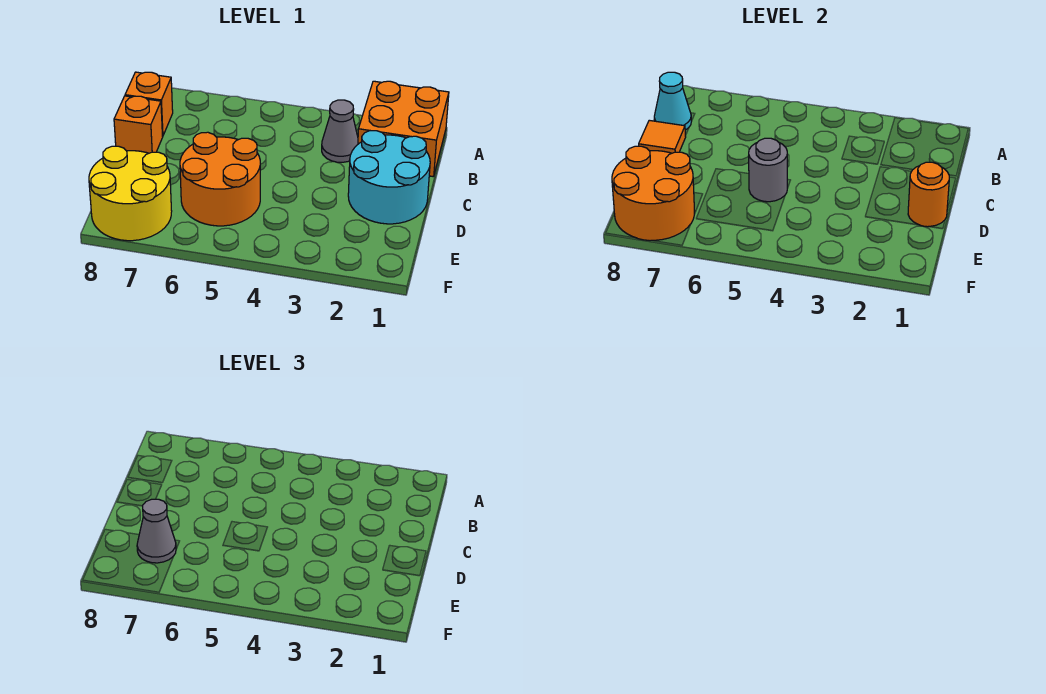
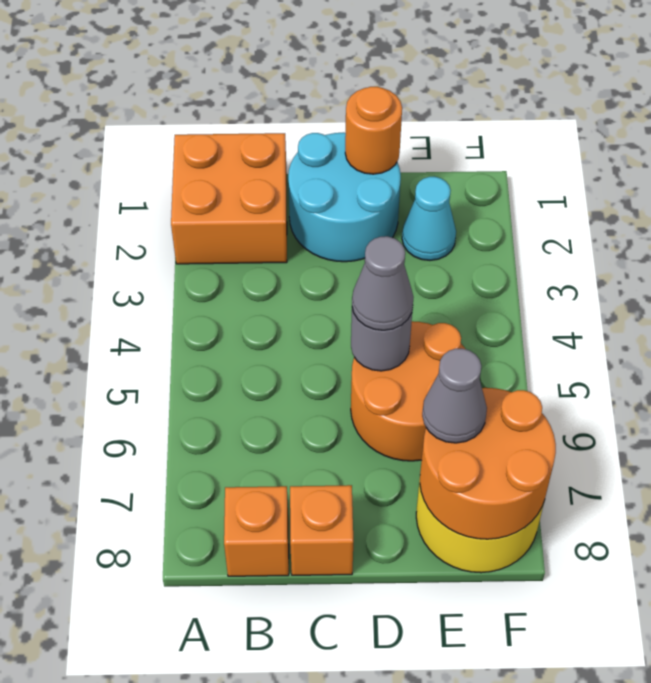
grey 1x1 cone [322,100,358,162] -> grey 1x1 cone moved to [352,236,413,330]
cyan 1x1 cone [654,72,691,130] -> cyan 1x1 cone moved to [402,177,456,260]
orange 1x1 tile [639,120,686,153] -> none

